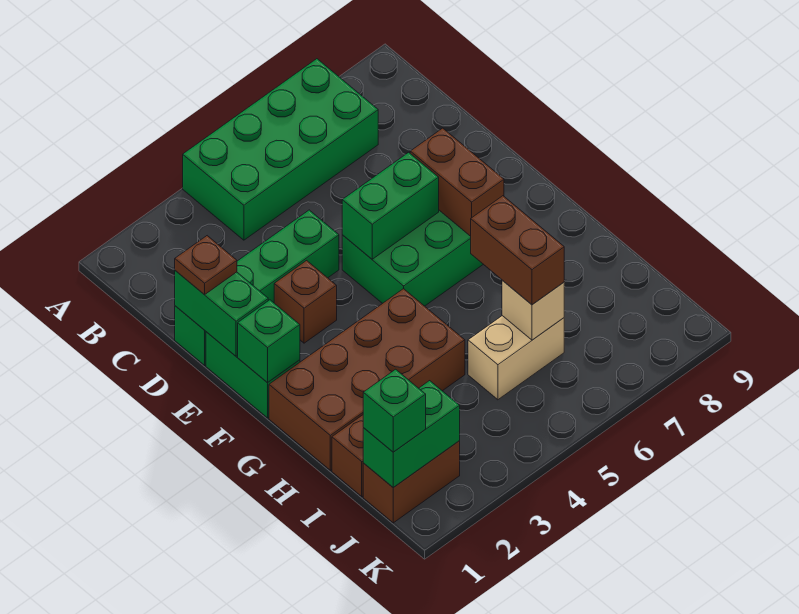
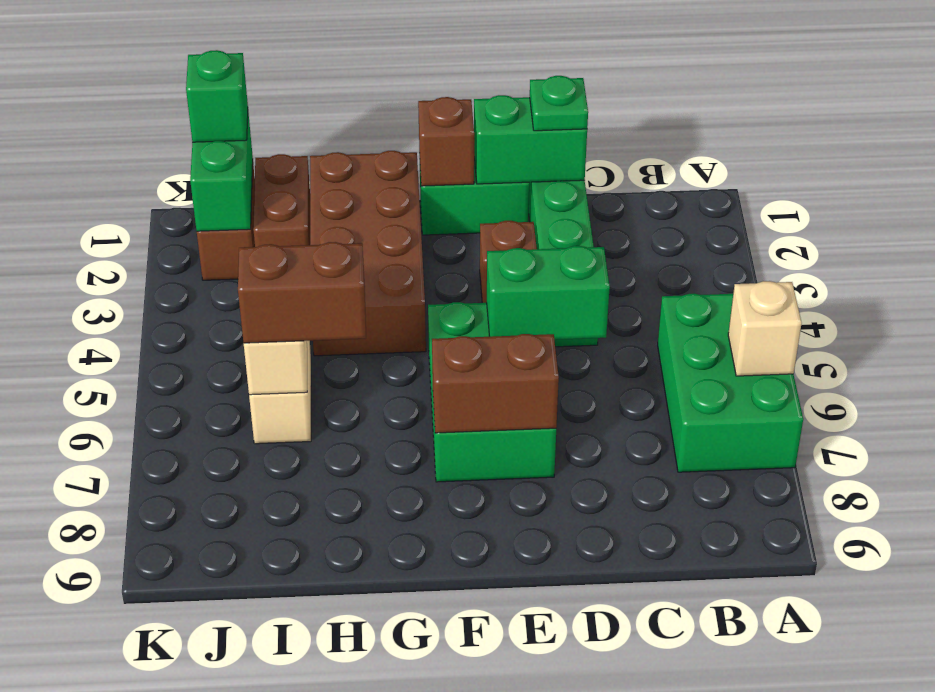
green 2x4 brick [183,59,378,240] -> green 2x3 brick [658,294,803,472]
none -> tan 1x1 brick [728,281,802,376]
brown 1x1 plate [175,236,237,295] -> green 1x1 plate [530,76,588,131]
green 1x2 brick [342,152,439,259] -> green 1x2 brick turned to [487,246,610,340]
green 1x1 brick [238,300,300,383] -> brown 1x1 brick [418,97,474,186]

